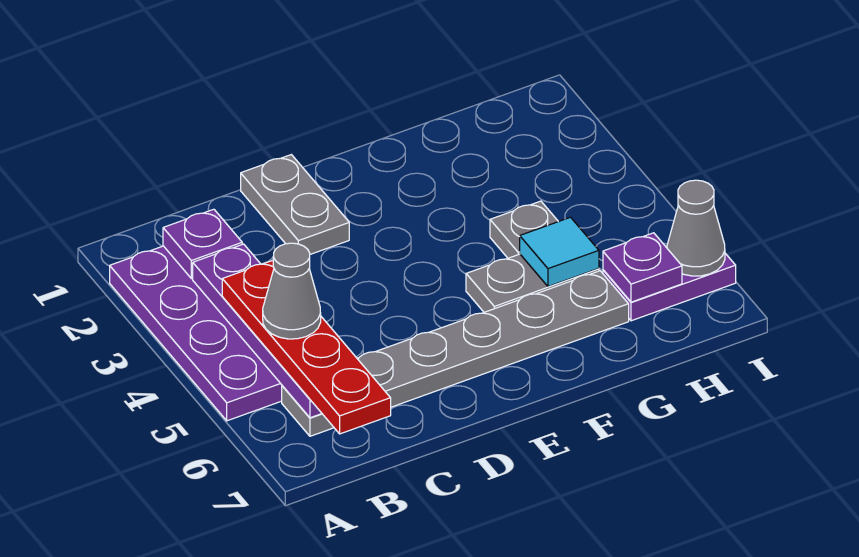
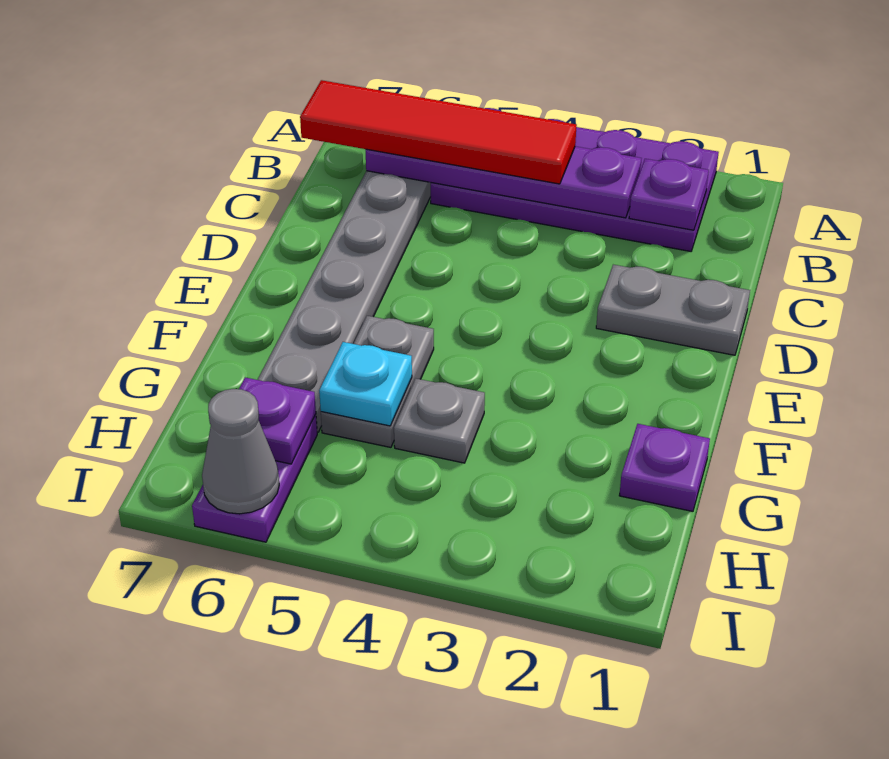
red 1x4 plate [222,261,391,434] -> red 1x4 tile [300,80,577,184]
grey 1x1 cone [263,243,321,339] -> none
none -> purple 1x1 plate [619,424,710,511]
cyan 1x1 tile [520,217,599,287] -> cyan 1x1 plate [319,342,412,426]

